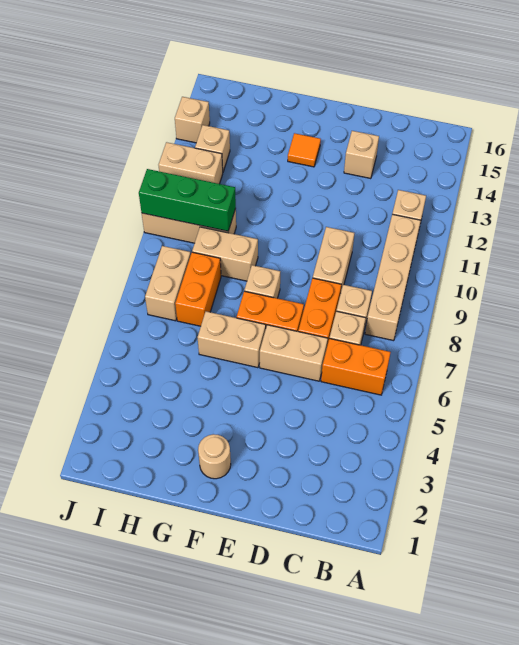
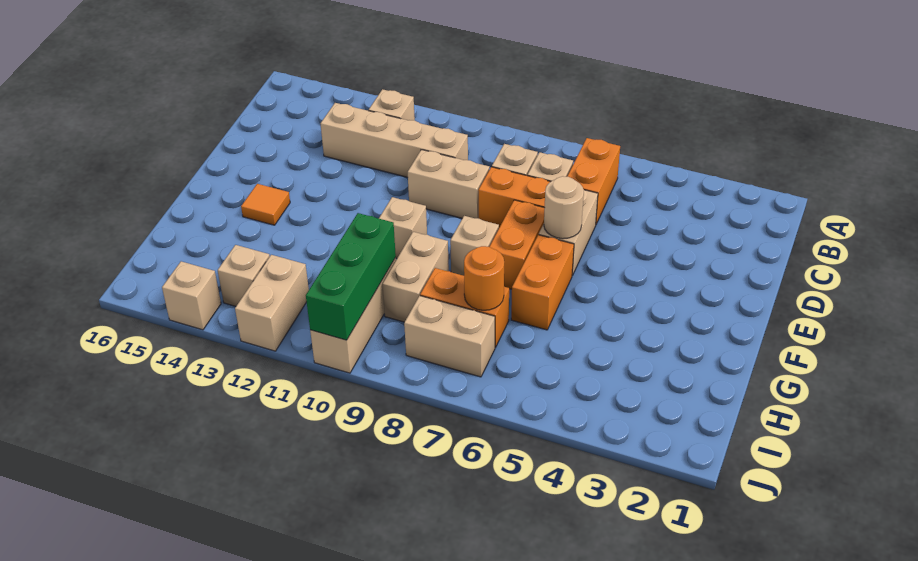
tan 1x4 brick [365,214,421,341] -> tan 1x4 brick moved to [320,103,468,177]
tan 1x1 brick [344,131,379,179] -> tan 1x1 brick moved to [379,197,427,258]
tan 1x1 round brick [198,434,231,479] -> tan 1x1 round brick moved to [544,176,584,239]
tan 1x2 brick [198,311,266,368] -> orange 1x2 brick [511,235,574,330]
none -> orange 1x1 round brick [464,246,504,310]

